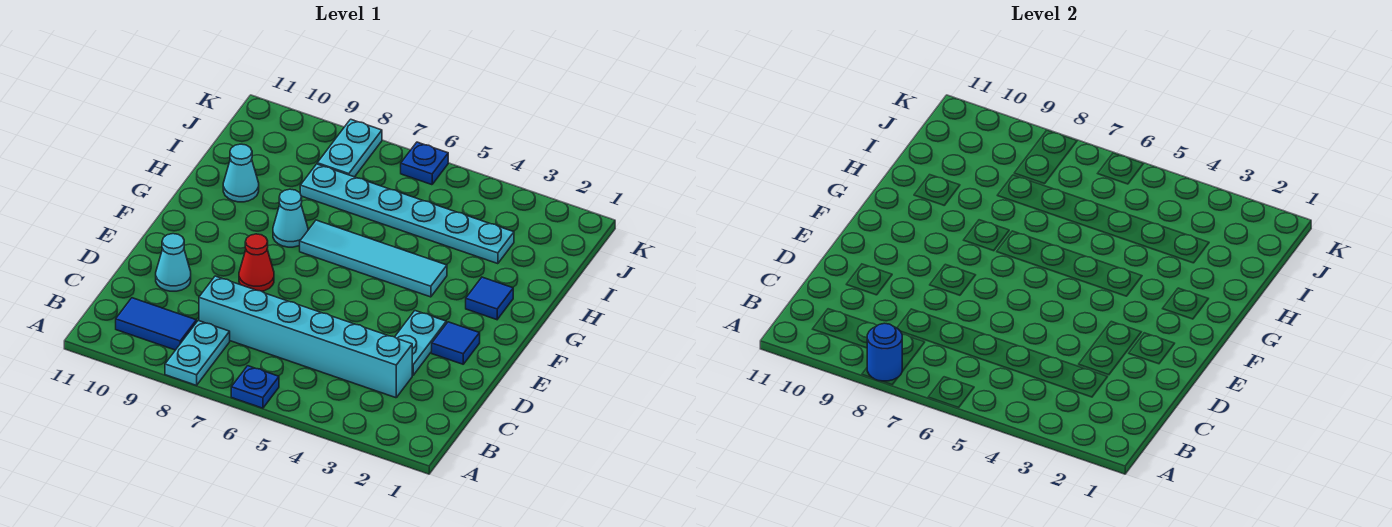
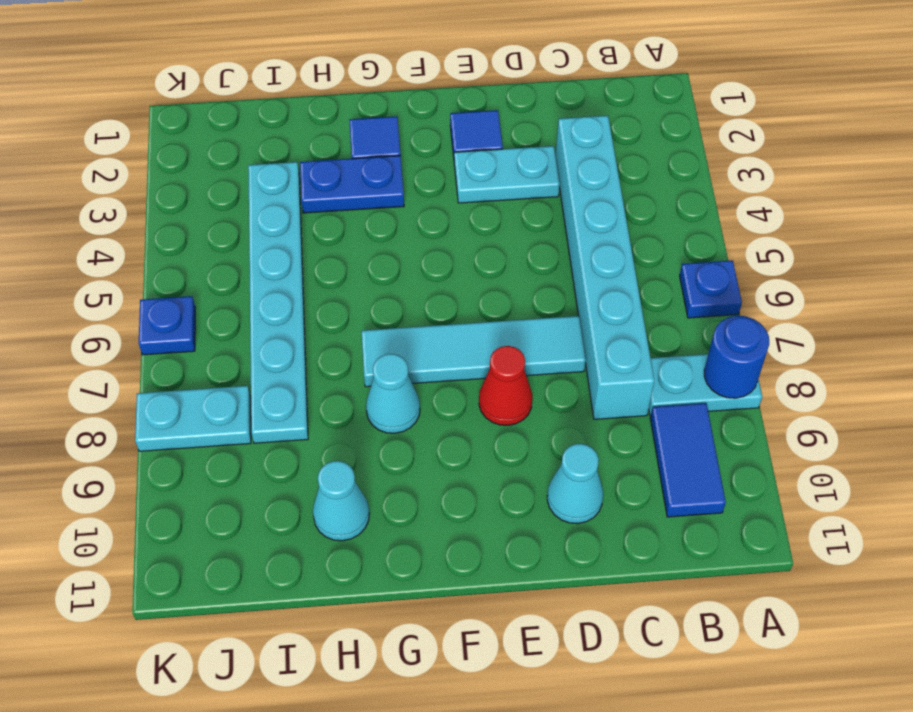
none -> blue 1x2 plate [300,156,404,213]
cyan 1x4 tile [300,220,447,297] -> cyan 1x4 tile turned to [362,316,586,387]

